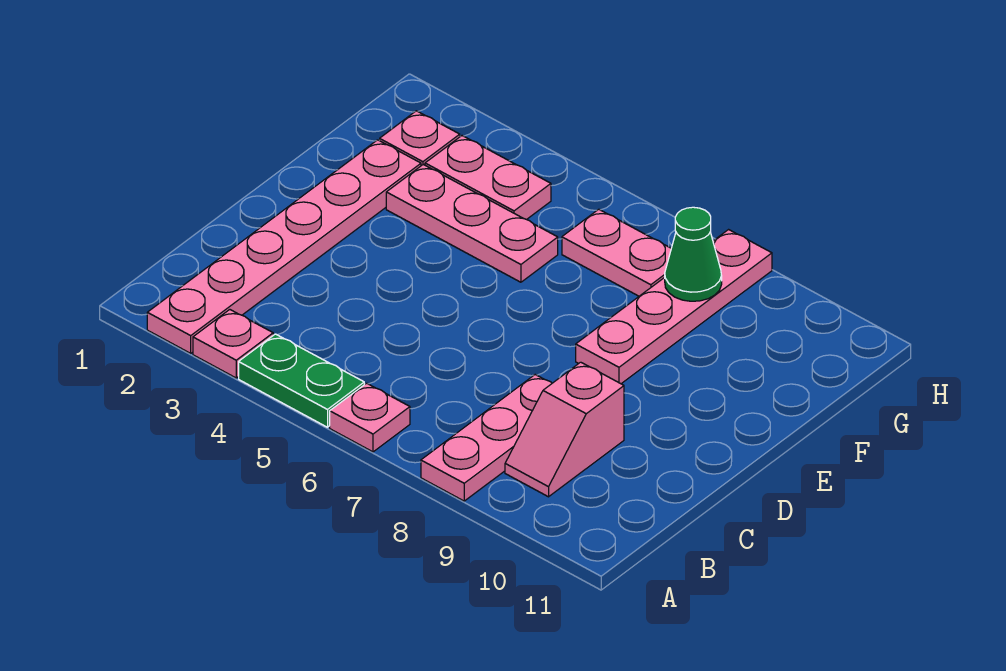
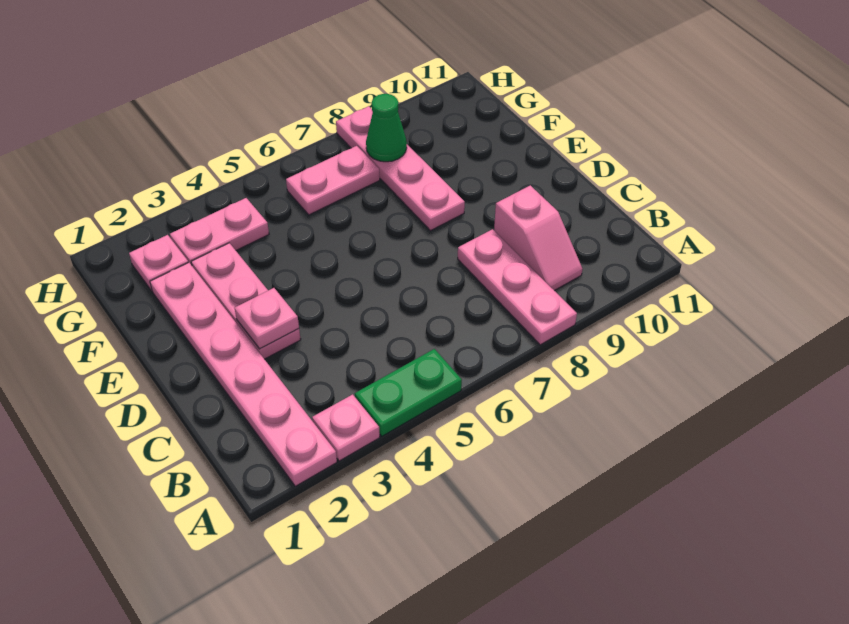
pink 1x1 plate [330,383,410,452] -> pink 1x1 plate moved to [235,288,299,349]
pink 1x3 plate [386,164,558,282] -> pink 1x3 plate turned to [191,243,301,359]

